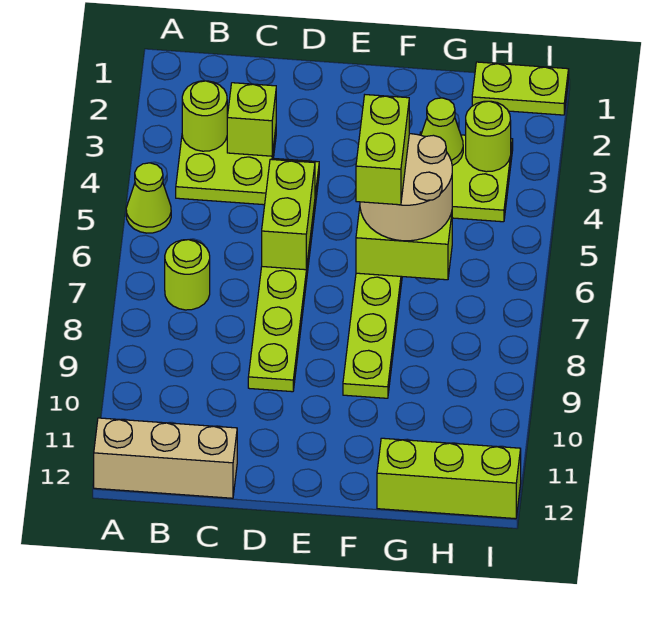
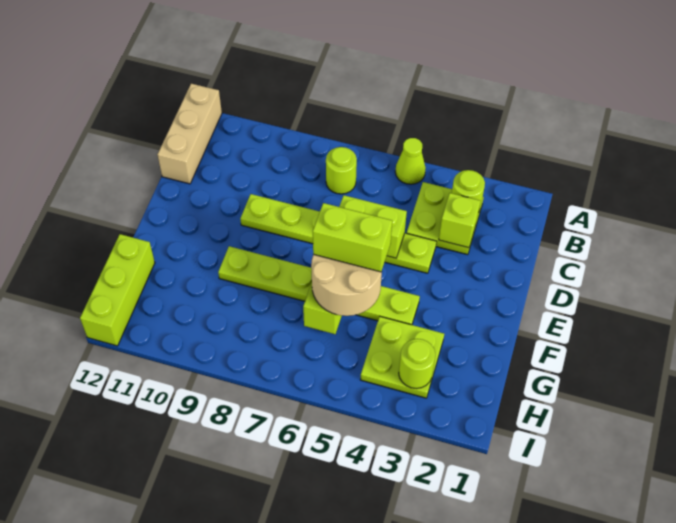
lime 1x1 cone [421,98,463,166] -> none
lime 1x2 plate [472,62,569,115] -> none

